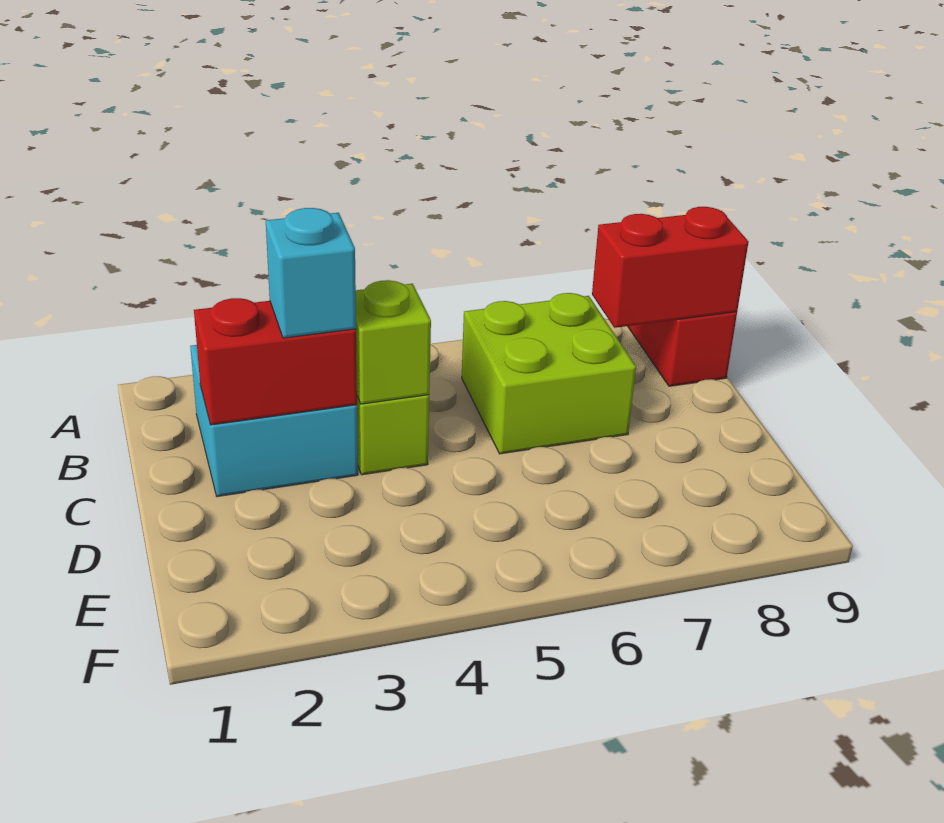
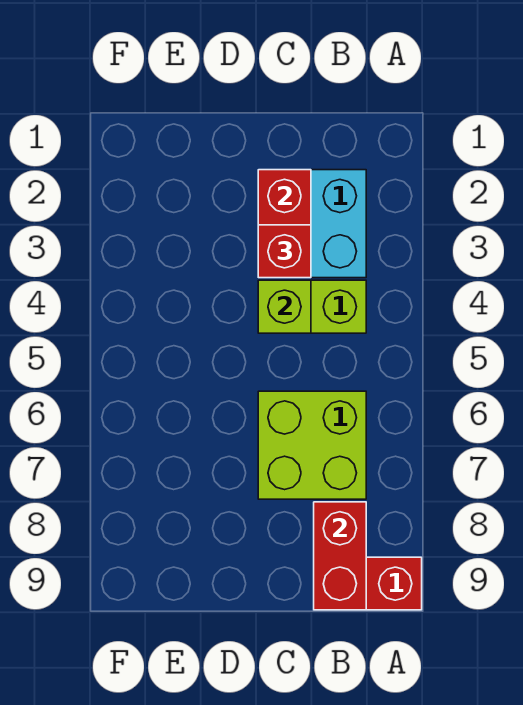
cyan 1x1 brick [266,208,356,338] -> red 1x1 brick [258,225,311,278]

